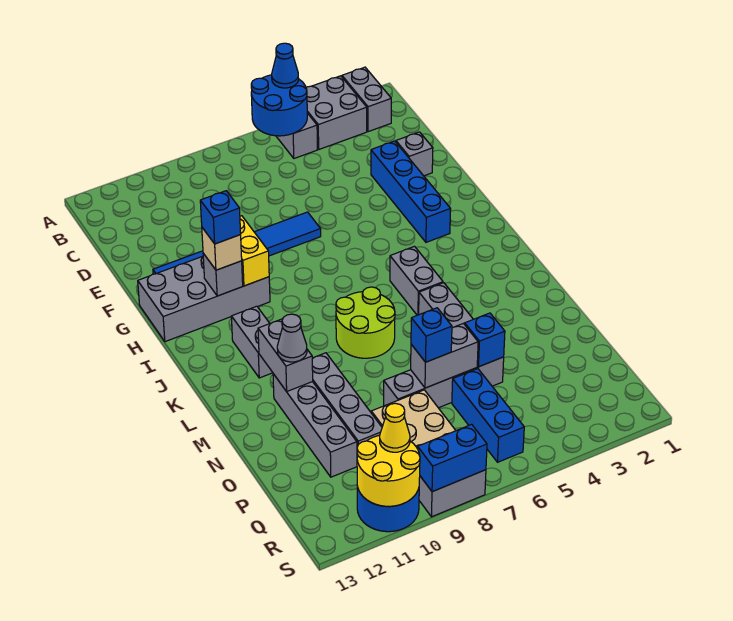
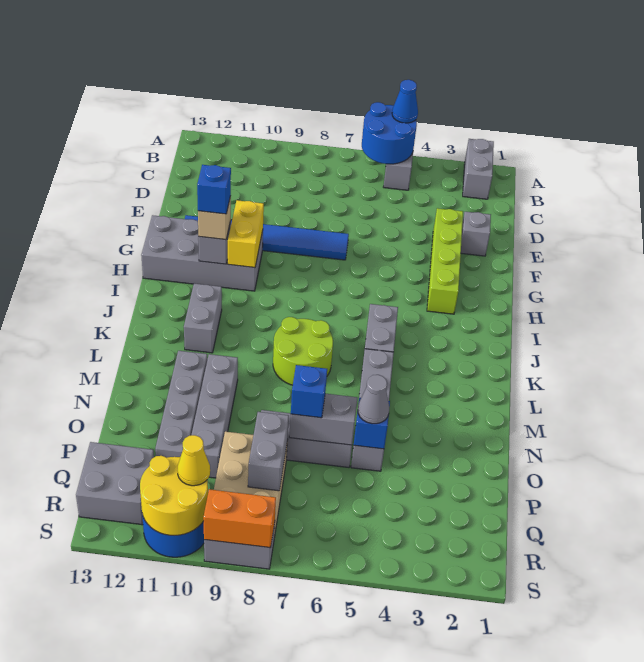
grey 2x2 brick [306,76,367,149] -> grey 2x2 brick moved to [76,442,154,525]
blue 1x4 brick [371,141,451,242] -> lime 1x4 brick [427,208,463,314]
grey 1x2 brick [258,319,313,391] -> grey 1x2 brick moved to [248,412,289,491]
grey 1x1 cone [277,314,307,362] -> grey 1x1 cone moved to [358,375,389,424]
blue 1x3 brick [452,369,524,462] -> none
blue 1x2 brick [418,424,487,492] -> orange 1x2 brick [203,489,276,548]

